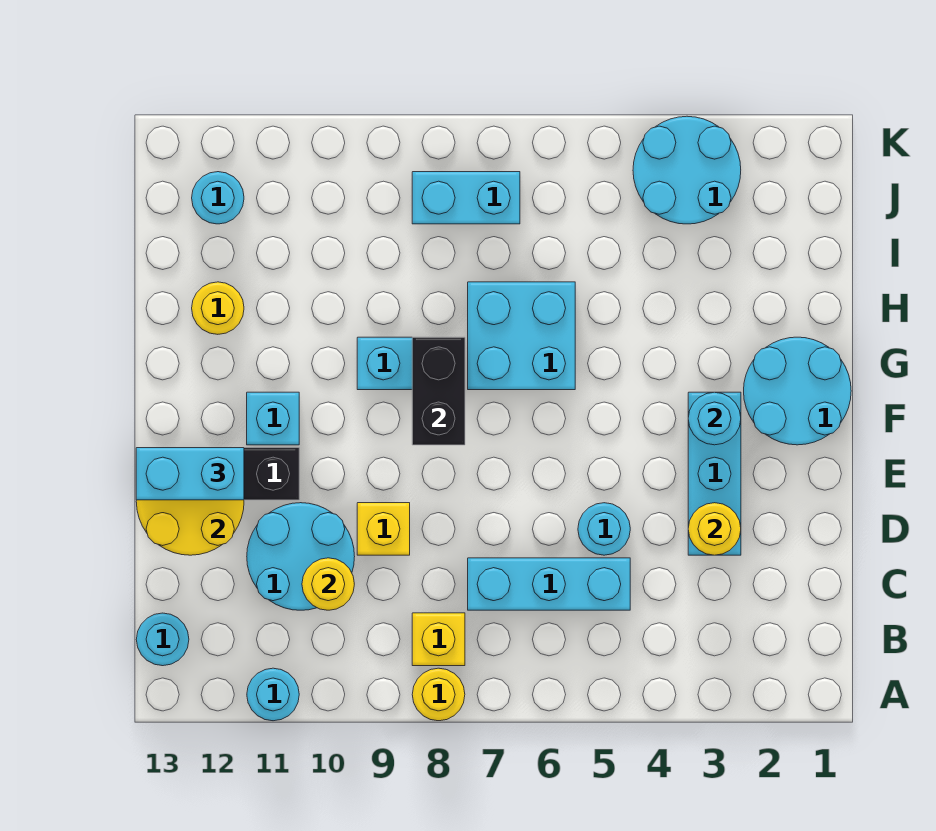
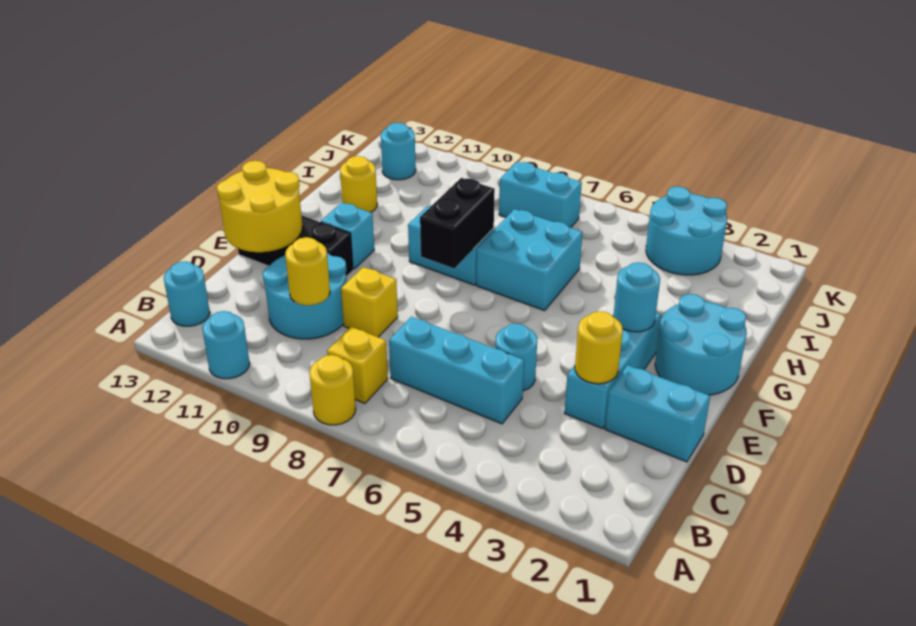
cyan 1x2 brick [136,448,244,500] -> cyan 1x2 brick moved to [605,365,710,462]

